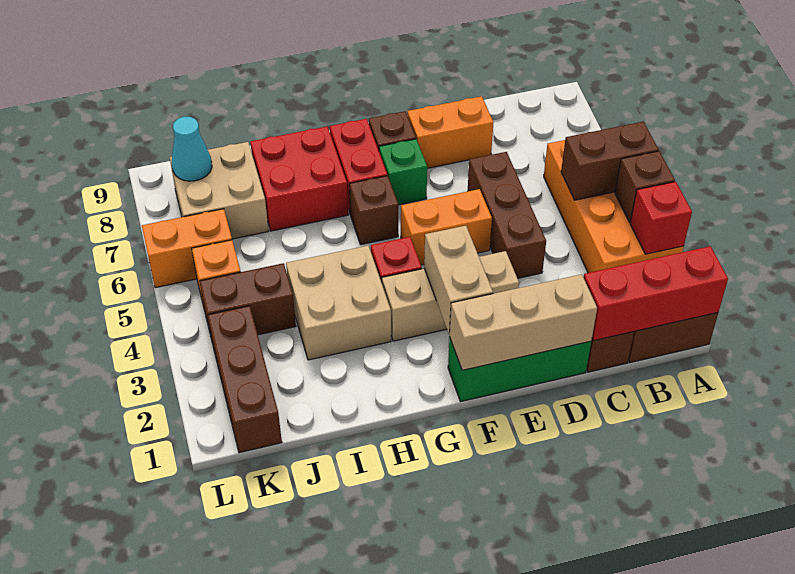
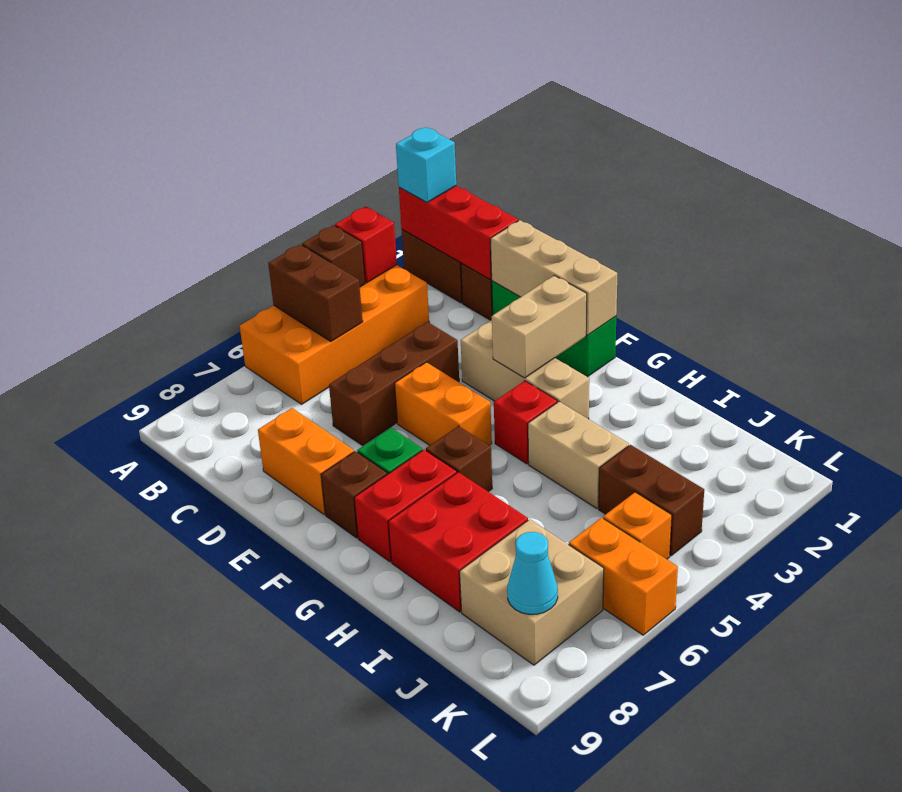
none -> cyan 1x1 brick [396,127,456,203]
tan 2x2 brick [286,246,391,360] -> tan 1x2 brick [528,402,629,508]
brown 1x3 brick [208,306,282,453] -> none

